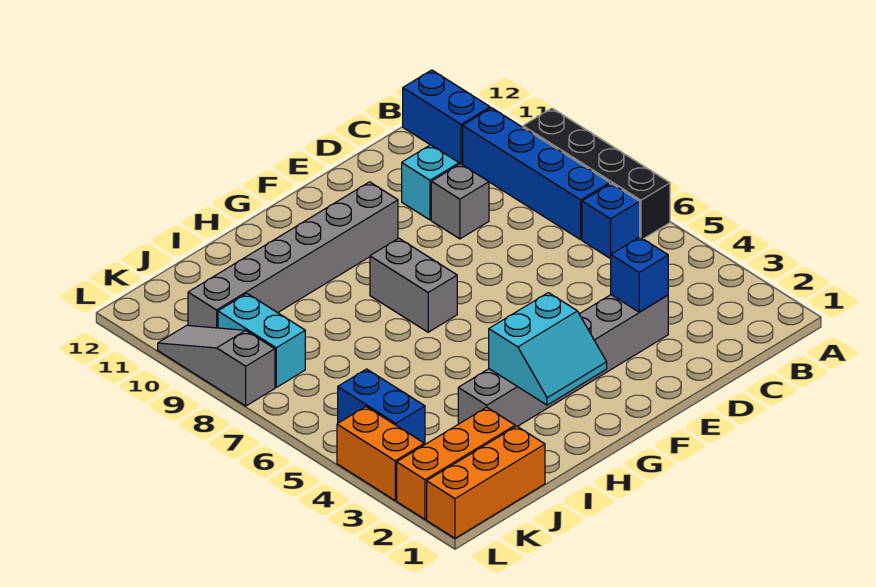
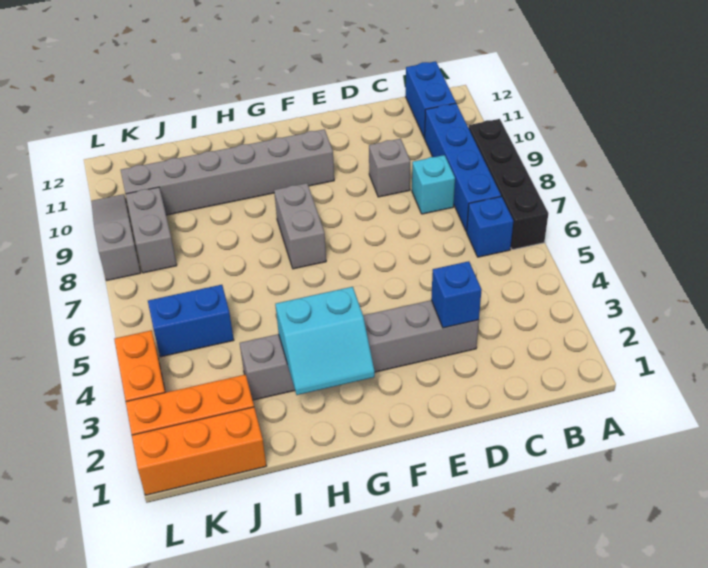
cyan 1x1 brick [402,145,459,220] -> cyan 1x1 brick moved to [412,155,455,214]
blue 1x2 brick [338,369,425,445] -> blue 1x2 brick turned to [148,285,234,357]
cyan 1x2 brick [218,294,305,387] -> grey 1x2 brick [126,187,177,273]

